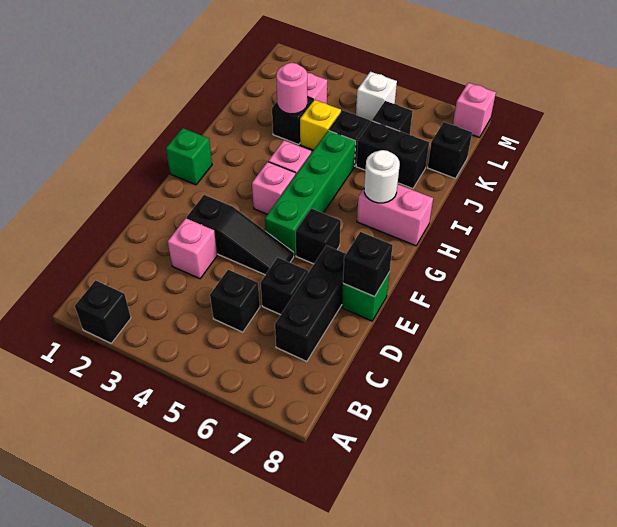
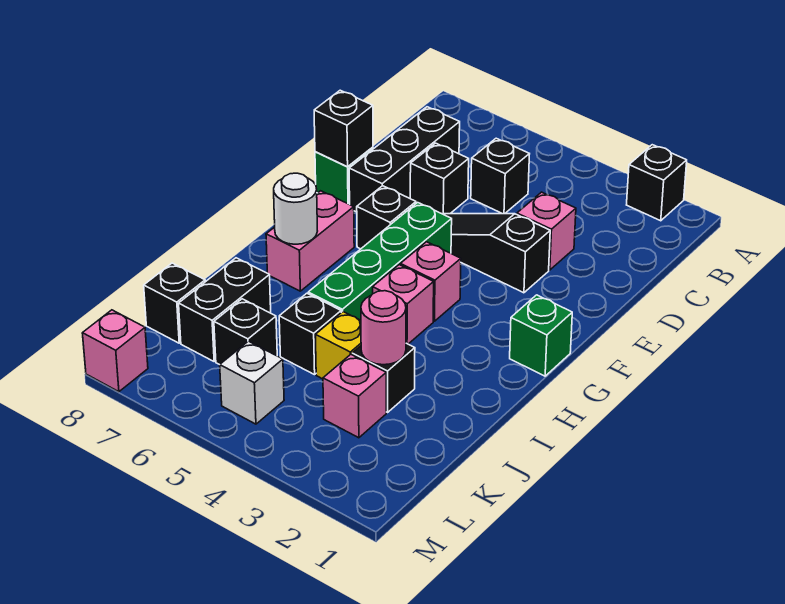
pink 1x2 brick [357,184,433,246] -> pink 1x2 brick turned to [266,191,354,291]
black 1x2 brick [356,121,429,189] -> black 1x2 brick turned to [179,258,271,361]

